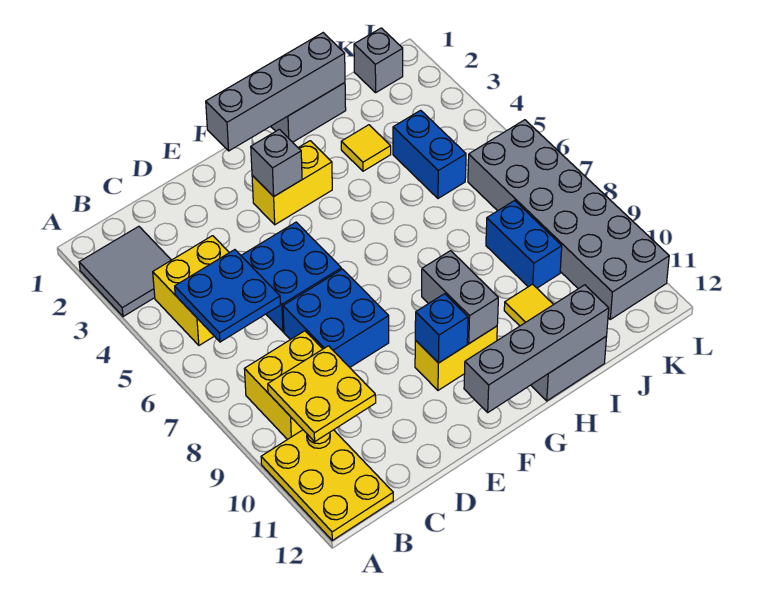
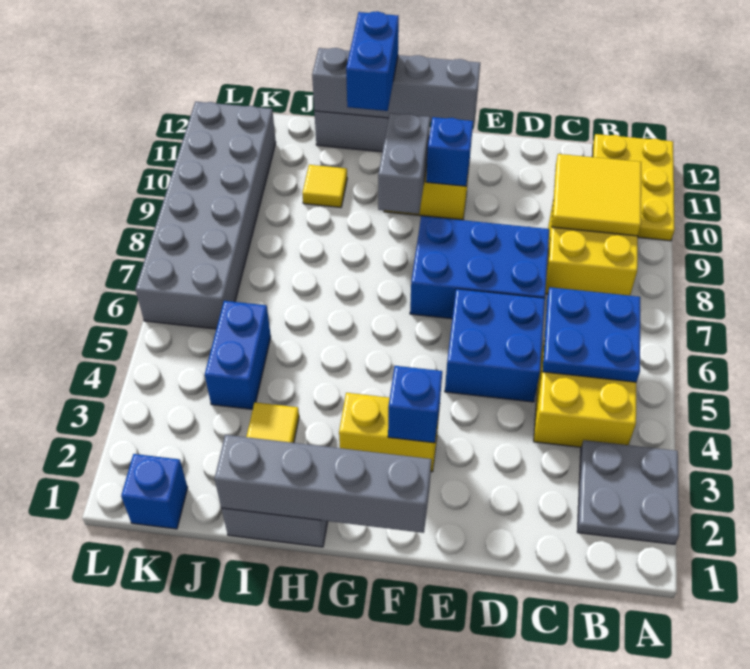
grey 2x2 tile [79,226,171,317] -> grey 2x2 plate [577,440,679,544]
yellow 2x2 plate [268,346,376,441] -> yellow 2x2 tile [552,154,641,236]
blue 2x2 brick [283,269,389,367] -> blue 2x3 brick [410,216,549,319]
grey 1x1 brick [251,129,302,197] -> blue 1x1 brick [388,366,442,443]
blue 1x2 brick [486,201,562,288] -> blue 1x2 brick moved to [346,11,399,111]
grey 1x1 brick [354,28,403,93] -> blue 1x1 brick [121,454,188,529]

